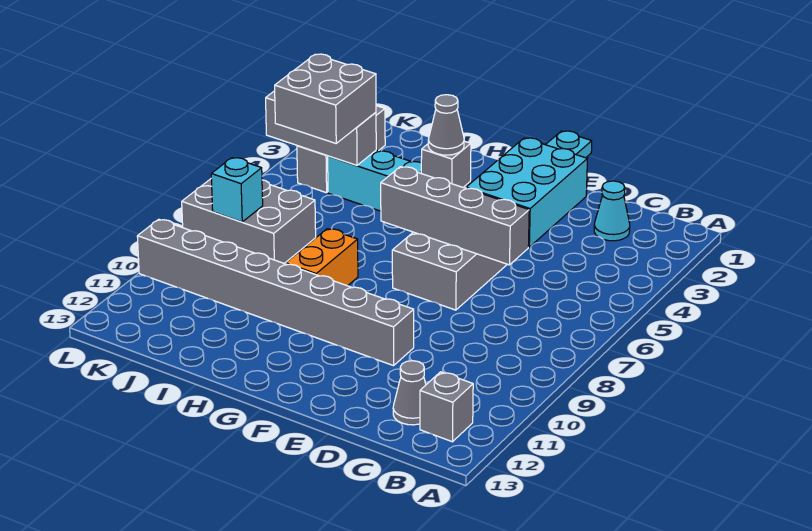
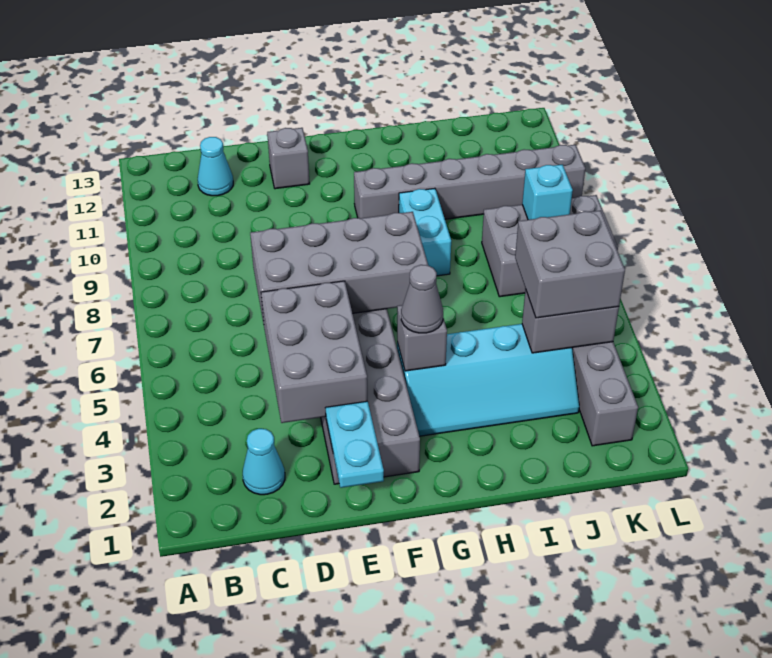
grey 1x1 brick [420,372,473,442] -> grey 1x1 brick moved to [267,128,310,189]
grey 1x1 cone [393,361,426,425] -> cyan 1x1 cone [198,137,233,196]
cyan 2x3 brick [466,138,587,247] -> grey 2x3 brick [261,281,367,423]
grey 1x4 brick [381,167,529,265] -> grey 2x4 brick [250,212,428,324]
grey 1x8 brick [137,219,414,366] -> grey 1x6 brick [354,145,585,219]
orange 1x2 brick [286,229,358,286] -> cyan 1x2 brick [399,188,451,276]
grey 1x3 brick [266,91,376,165] -> grey 1x2 brick [522,289,619,353]

